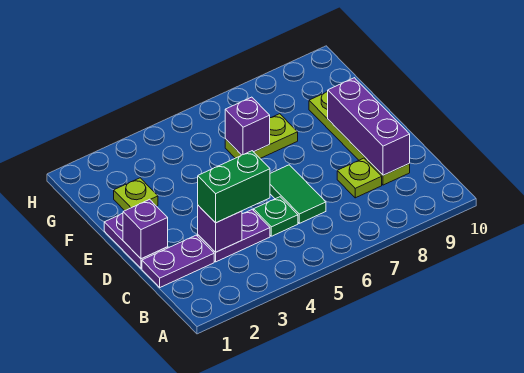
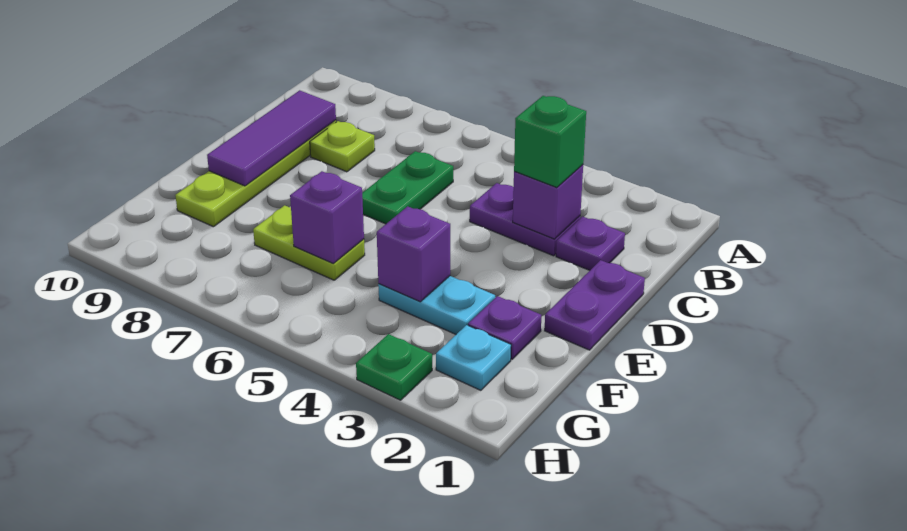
purple 1x2 plate [142,235,214,287] -> purple 1x1 plate [556,217,625,270]
green 1x2 brick [198,151,270,223] -> green 1x1 brick [514,96,586,188]
green 1x1 plate [254,197,298,236] -> green 1x1 plate moved to [356,334,432,400]
green 1x2 tile [270,165,326,223] -> green 1x2 plate [362,151,453,224]
purple 1x3 brick [328,78,410,175] -> purple 1x3 tile [207,90,336,186]
purple 1x1 brick [123,199,168,259] -> purple 1x1 brick moved to [377,206,450,302]
lime 1x1 plate [114,178,158,211] -> purple 1x1 plate [468,296,541,359]
none -> cyan 1x2 plate [378,276,495,334]
none -> cyan 1x1 plate [436,325,511,390]

